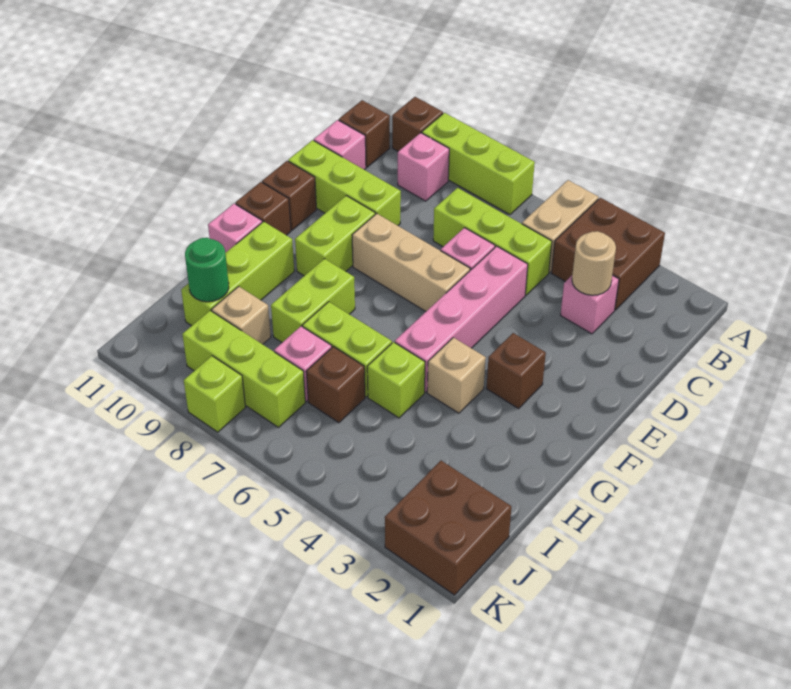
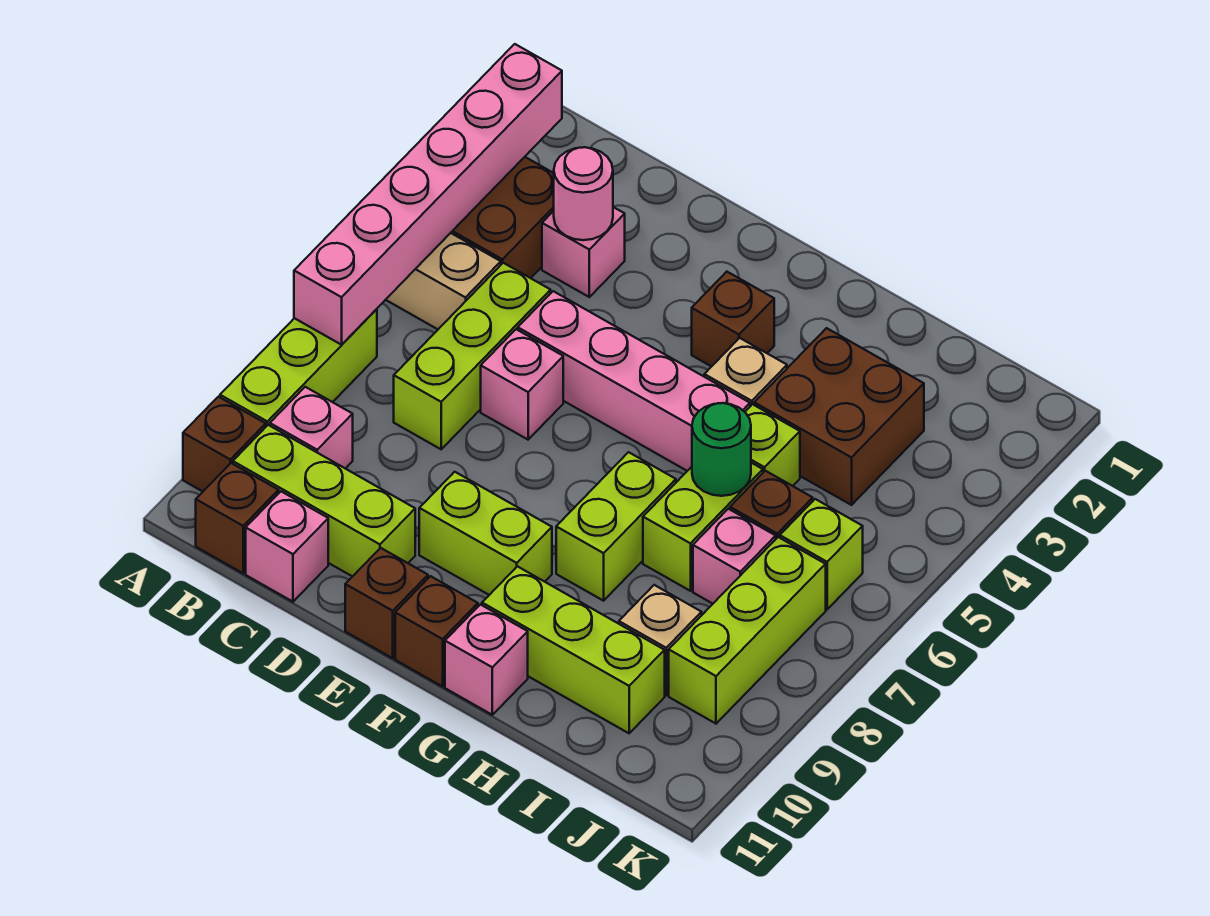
none -> pink 1x6 brick [294,44,562,345]
tan 1x1 round brick [572,231,616,295] -> pink 1x1 round brick [554,147,613,240]
lime 1x3 brick [288,140,401,226] -> lime 1x3 brick turned to [233,425,415,577]
tan 1x3 brick [352,214,470,311] -> none
lime 1x2 brick [271,259,355,342] -> lime 1x2 brick turned to [556,452,676,601]
green 1x1 round brick [185,238,229,302] -> green 1x1 round brick moved to [692,403,751,496]
brown 2x2 brick [385,461,511,595] -> brown 2x2 brick moved to [754,328,924,505]
lime 1x1 brick [184,356,246,432] -> lime 1x1 brick moved to [780,499,863,609]

